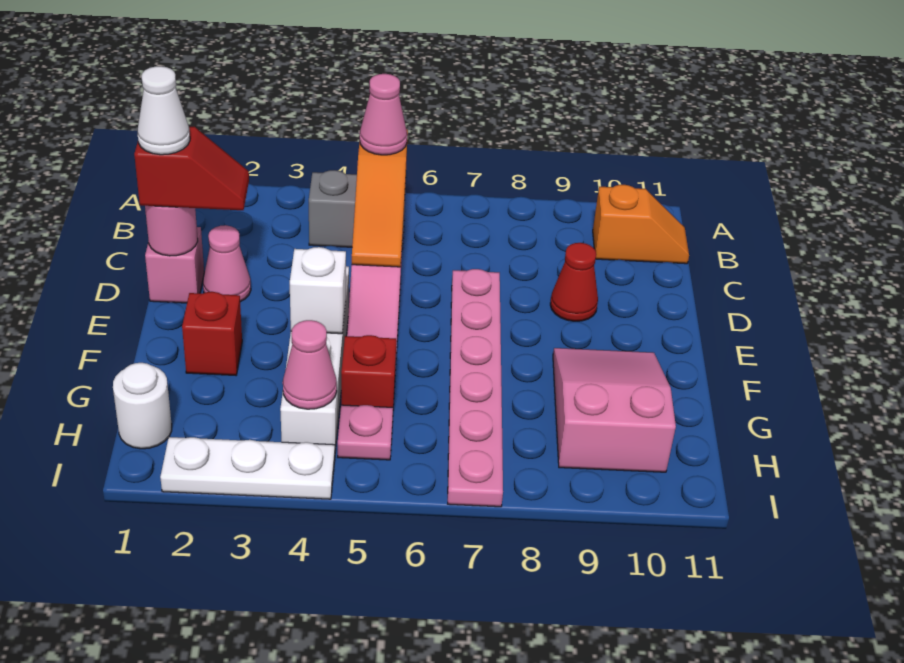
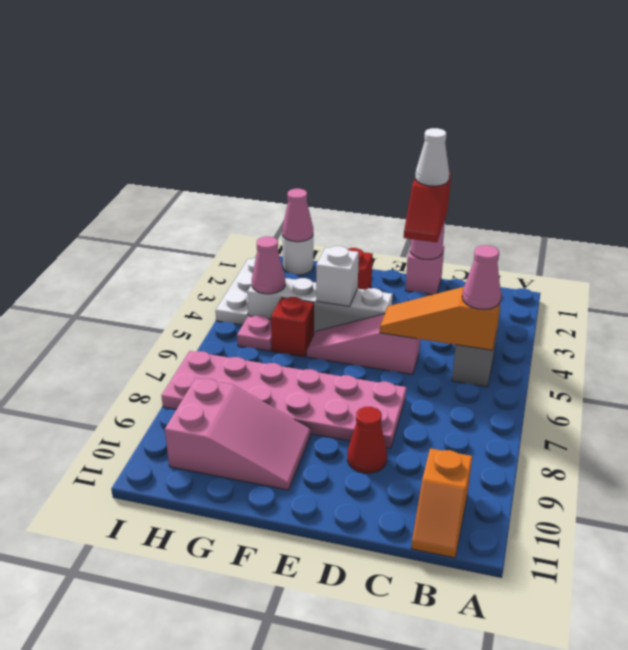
pink 1x1 cone [203,225,251,302] -> pink 1x1 cone moved to [282,189,313,242]
pink 1x6 plate [448,269,503,507] -> pink 2x6 plate [161,351,406,448]

